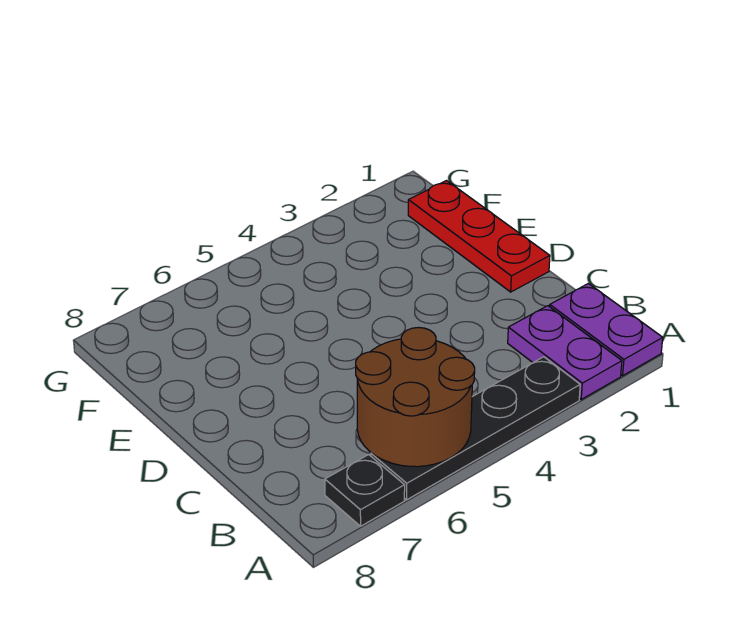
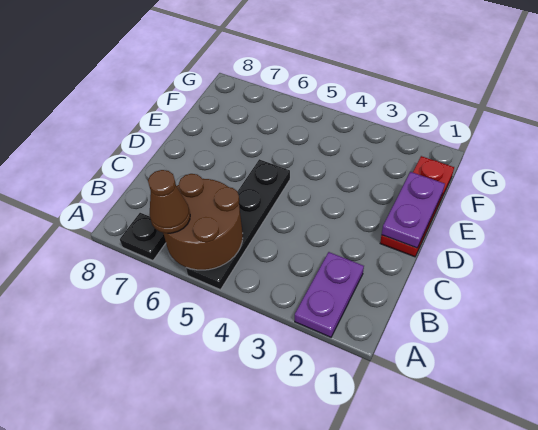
purple 1x2 plate [549,283,663,376] -> purple 1x2 plate moved to [382,172,445,248]
black 1x4 plate [371,357,580,500] -> black 1x4 plate turned to [186,159,290,290]
none -> brown 1x1 cone [148,170,190,233]

